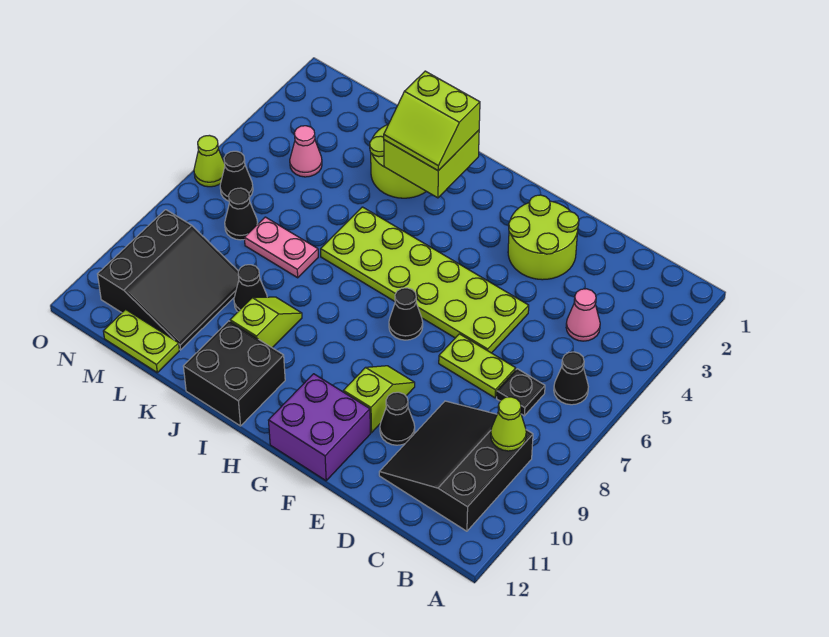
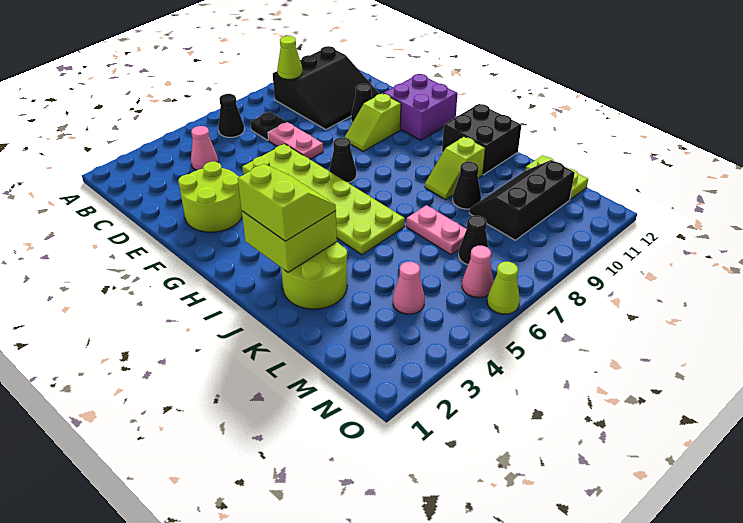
lime 1x2 plate [439,334,516,398] -> pink 1x2 plate [268,122,323,159]
black 3x3 slope [98,210,239,350] -> black 2x3 slope [469,160,575,240]
black 1x1 cone [220,151,253,201] -> pink 1x1 cone [462,246,493,297]

